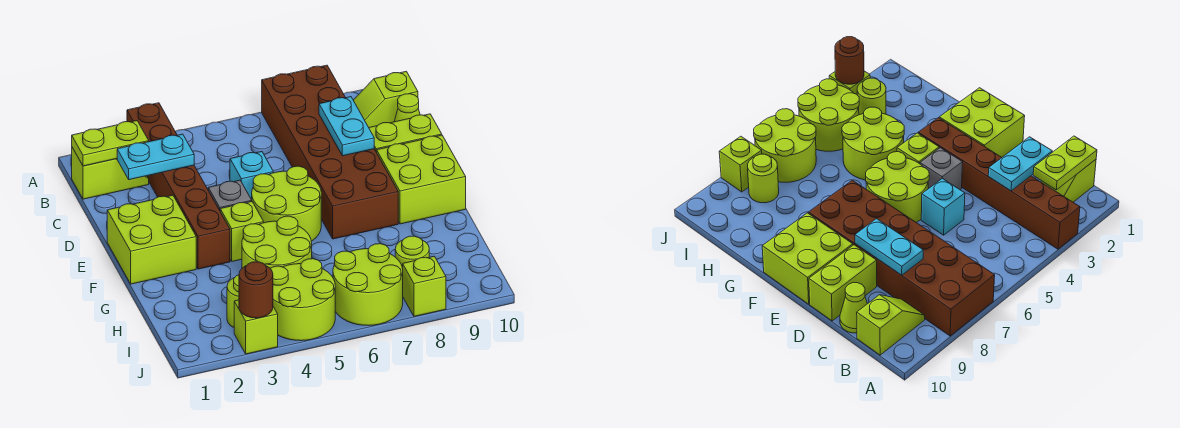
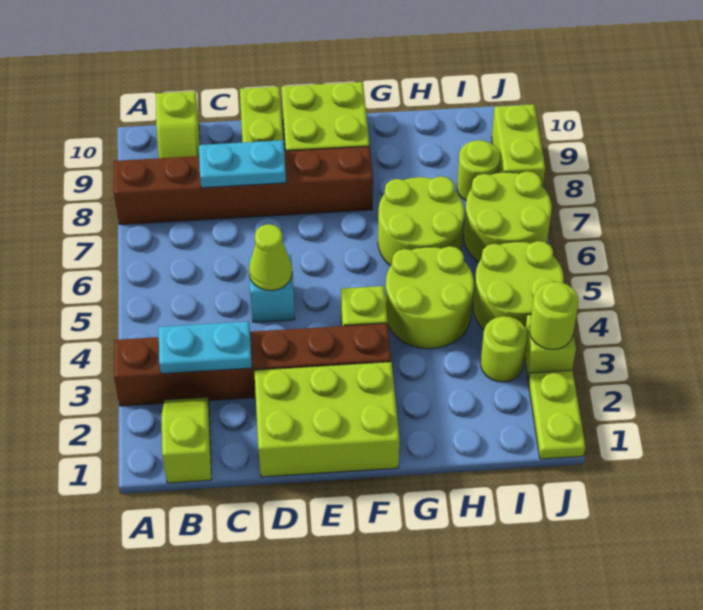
brown 2x6 brick [262,65,398,239] -> brown 1x6 brick [114,146,373,225]
lime 1x2 plate [72,121,149,166] -> lime 1x2 plate moved to [528,370,585,459]
cyan 1x2 plate [117,134,194,180] -> cyan 1x2 plate turned to [159,321,252,374]
lime 1x1 cone [394,94,420,122] -> lime 1x1 cone moved to [249,224,292,291]
lime 2x2 brick [107,195,196,284] -> lime 2x3 brick [254,362,400,477]
grey 1x1 brick [208,180,252,210] -> none
lime 2x2 round brick [252,166,321,241] -> lime 2x2 round brick moved to [378,176,464,266]
brown 1x1 round brick [239,262,273,318] -> lime 1x1 round brick [529,282,578,350]
lime 1x1 brick [403,256,446,316] -> lime 1x2 brick [492,104,545,187]

